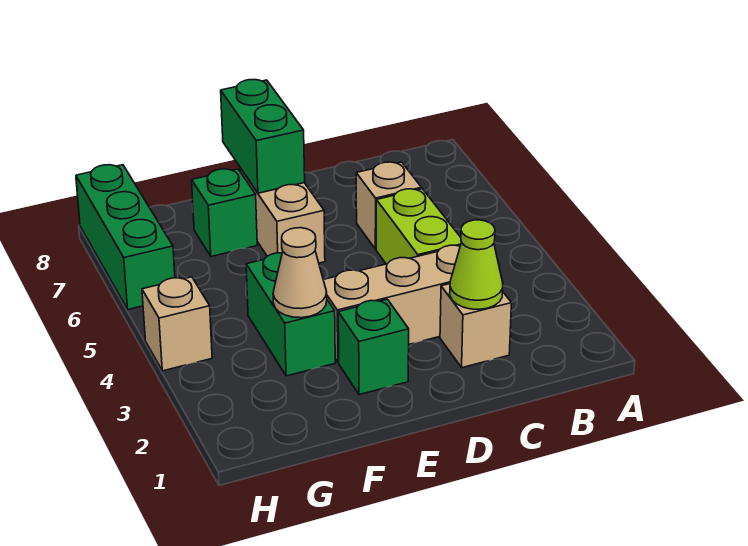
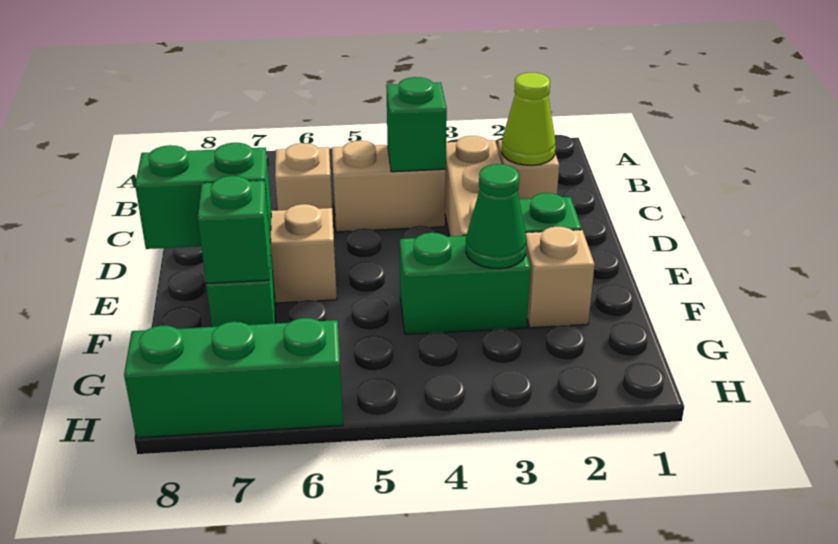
lime 1x2 brick [376,189,461,264] -> tan 1x2 brick [332,141,446,232]
none -> green 1x1 brick [386,77,447,172]
tan 1x1 cone [273,228,327,318] -> green 1x1 cone [466,164,527,269]
none -> green 1x1 brick [198,176,270,284]
tan 1x1 brick [142,277,212,371] -> tan 1x1 brick moved to [525,227,595,328]

